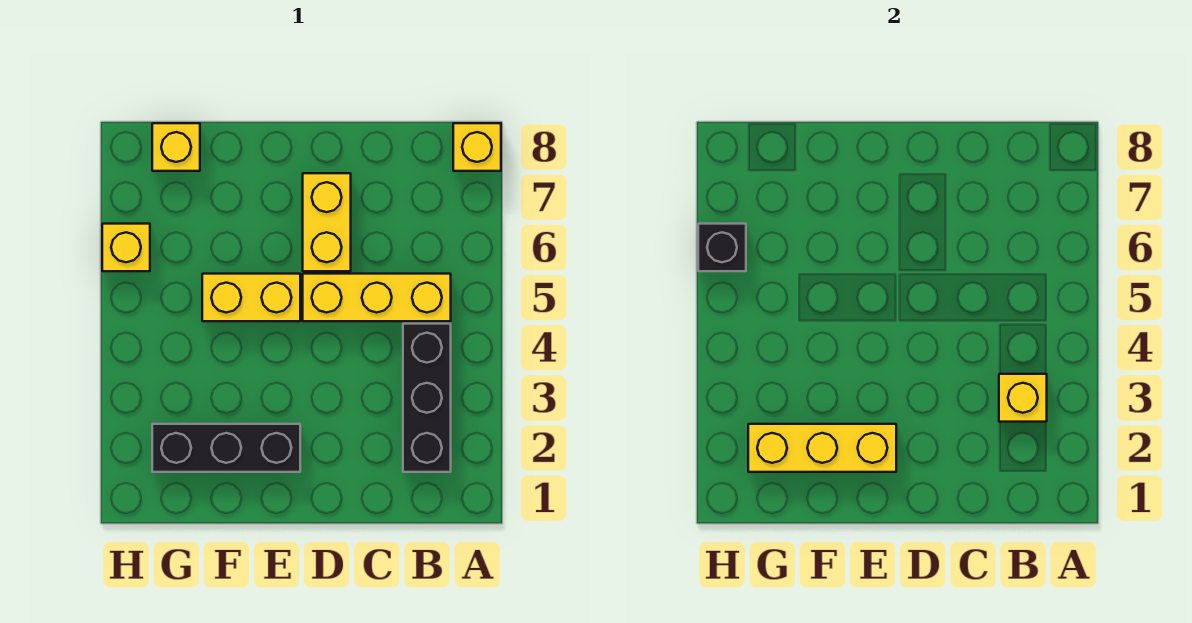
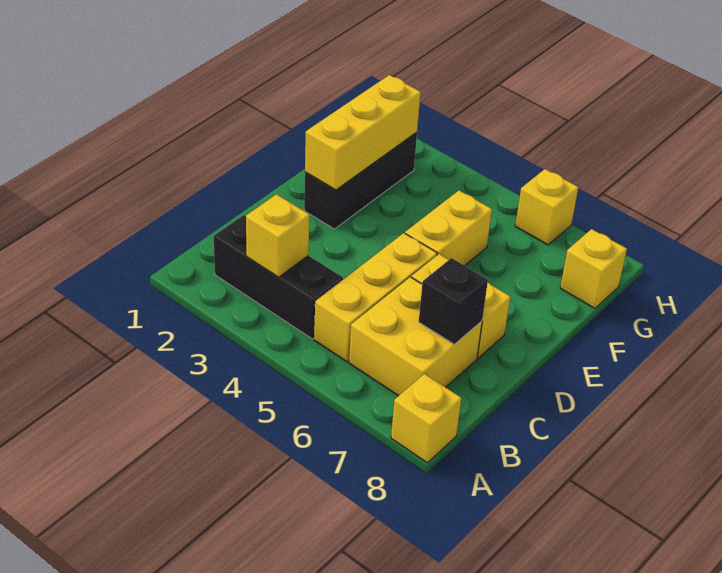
none -> yellow 2x2 brick [349,277,482,396]
black 1x1 brick [698,224,746,271] -> black 1x1 brick moved to [419,258,488,344]

